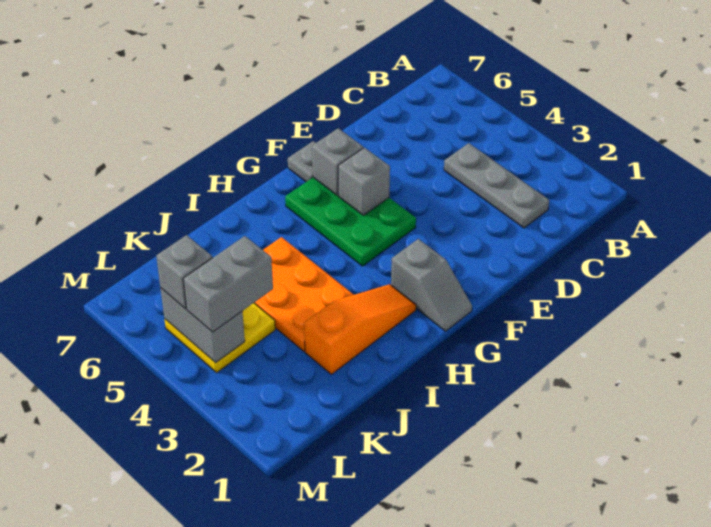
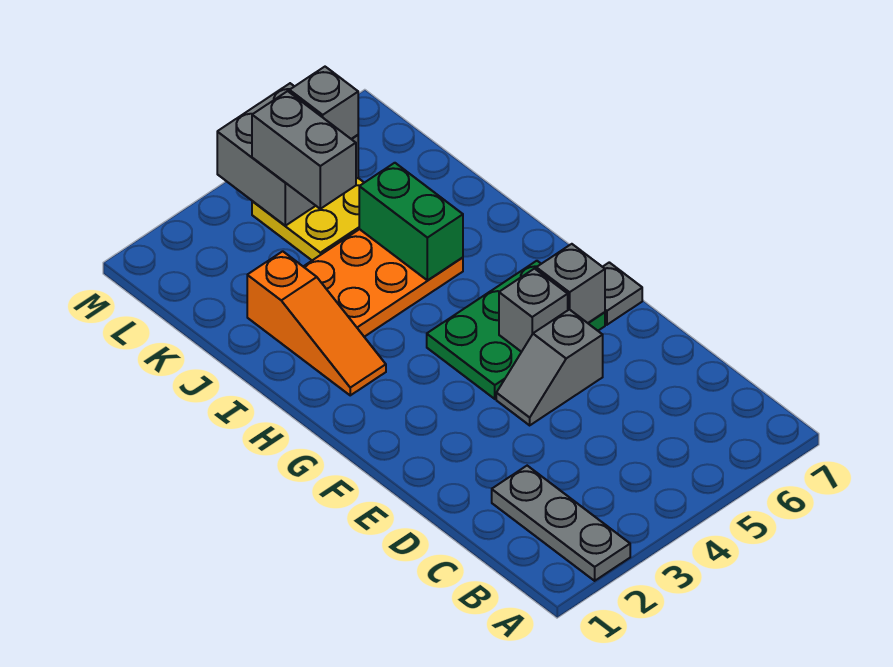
grey 1x3 plate [444,143,549,228] -> grey 1x3 plate turned to [492,466,630,581]
grey 1x2 slope [391,239,472,331] -> grey 1x2 slope moved to [496,309,603,425]
none -> green 1x2 brick [359,163,463,280]
grey 1x2 brick [161,288,245,363] -> grey 2x2 brick [217,83,358,226]

